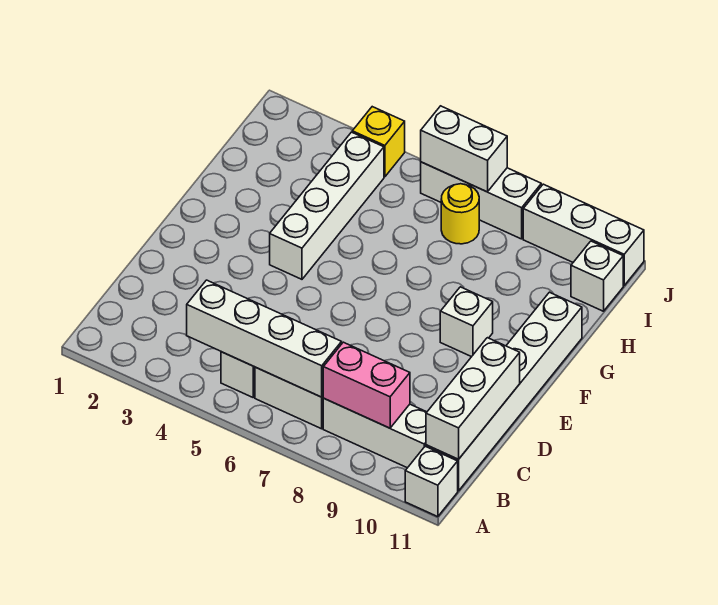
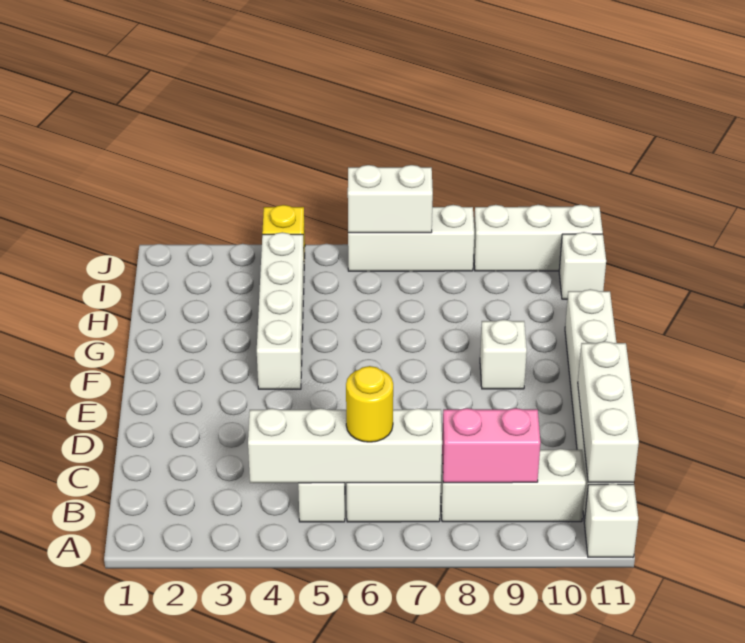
yellow 1x1 round brick [441,184,479,244] -> yellow 1x1 round brick moved to [346,366,393,442]

